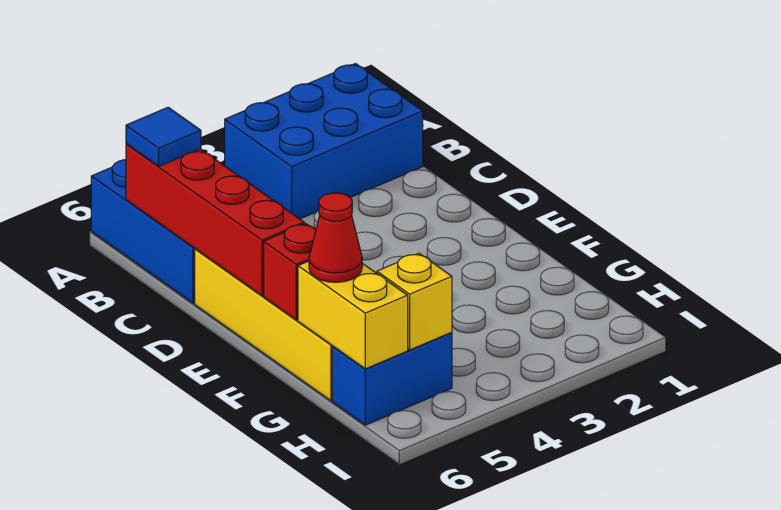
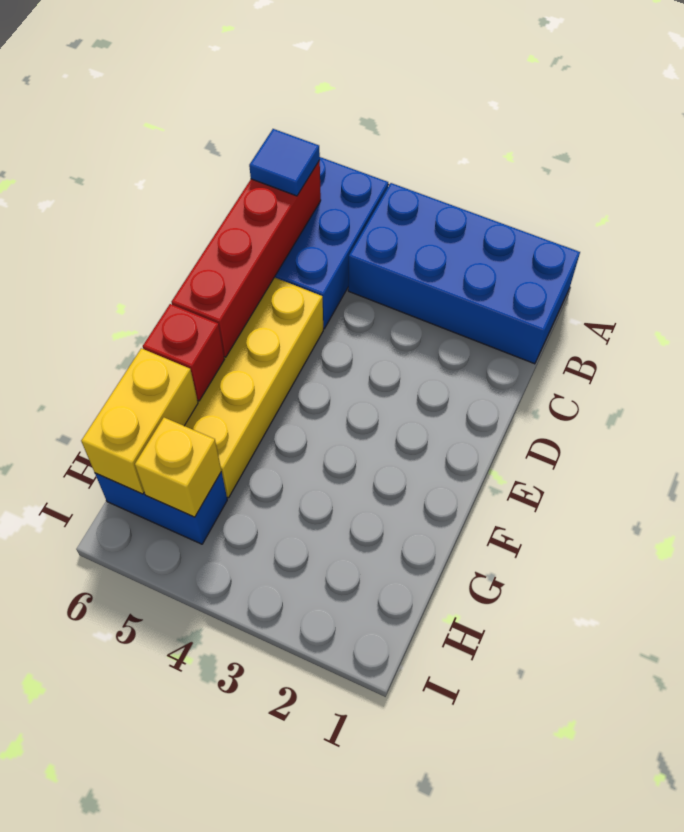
blue 2x3 brick [225,64,423,219] -> blue 2x4 brick [348,183,580,364]
red 1x1 cone [309,193,362,282] -> none

